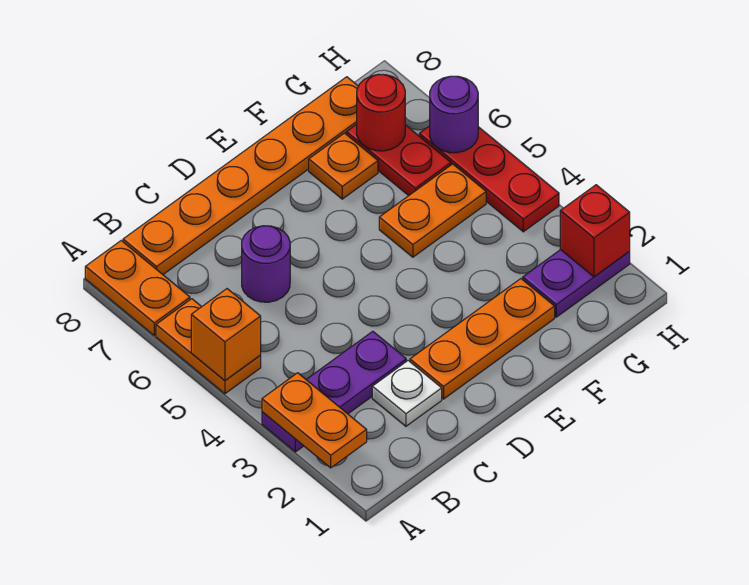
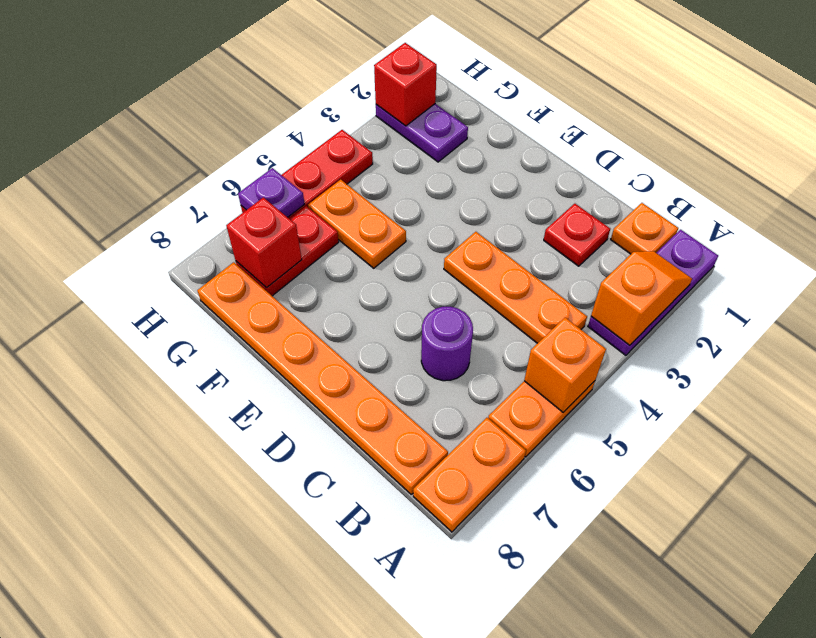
orange 1x2 plate [262,373,367,468] -> orange 1x2 slope [591,251,692,345]
purple 1x3 plate [262,331,406,452] -> purple 1x3 plate turned to [588,230,718,355]
white 1x1 plate [372,361,442,426] -> red 1x1 plate [544,204,610,266]
orange 1x3 plate [410,279,555,399] -> orange 1x3 plate moved to [444,232,587,343]
orange 1x1 plate [309,133,378,199] -> orange 1x1 plate moved to [611,203,678,254]
red 1x1 round brick [357,74,405,151] -> red 1x1 brick [226,197,302,288]
purple 1x1 round brick [430,76,478,153] -> purple 1x1 plate [238,168,305,217]

